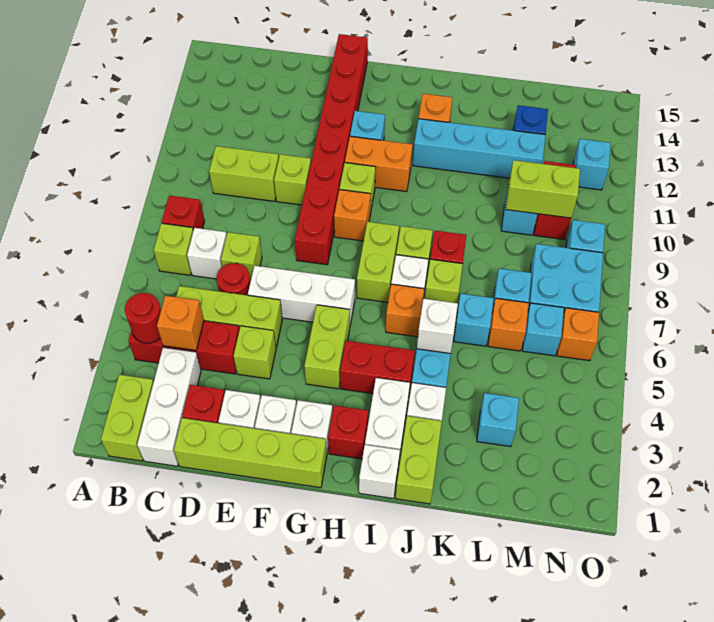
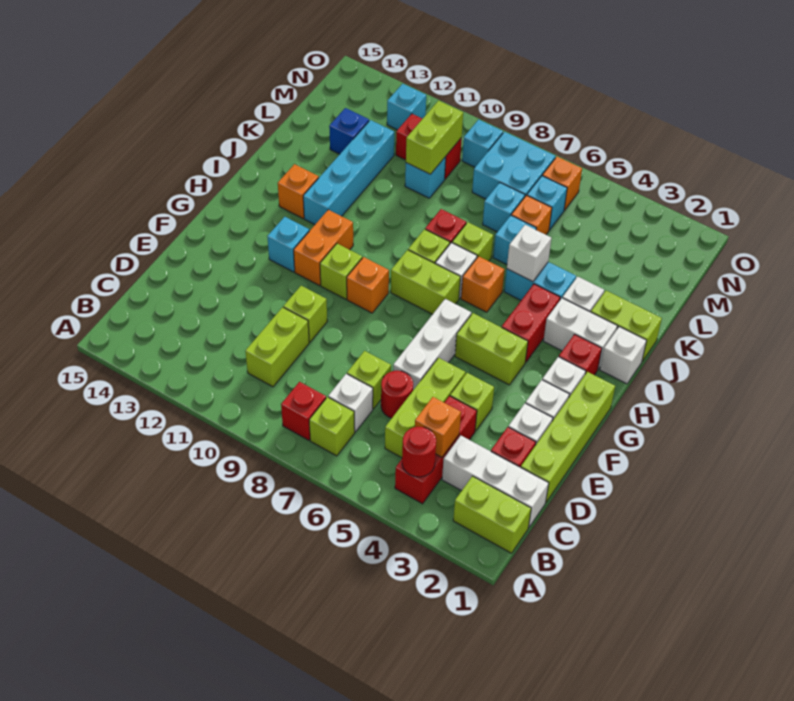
red 1x8 brick [295,34,368,265] -> none
cyan 1x1 brick [477,393,519,447] -> none

